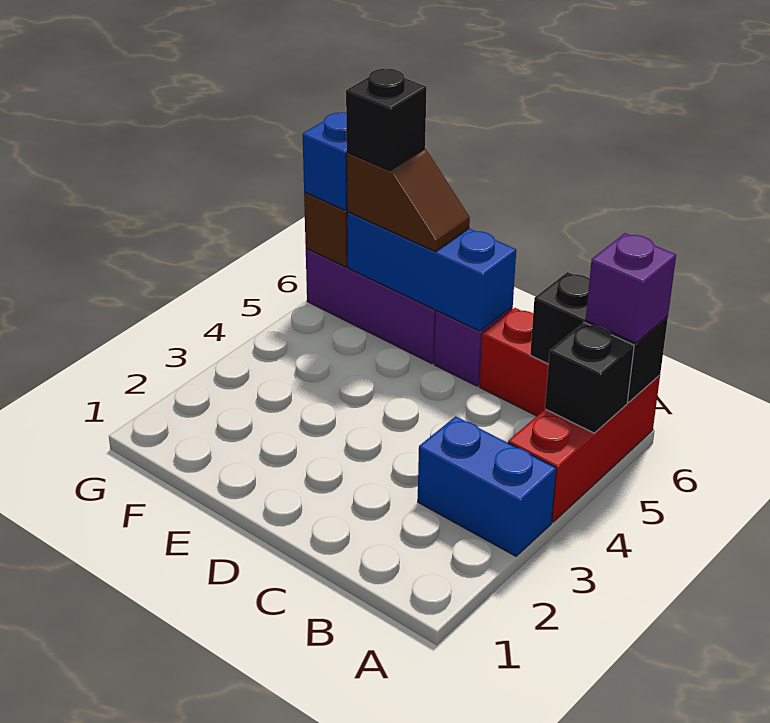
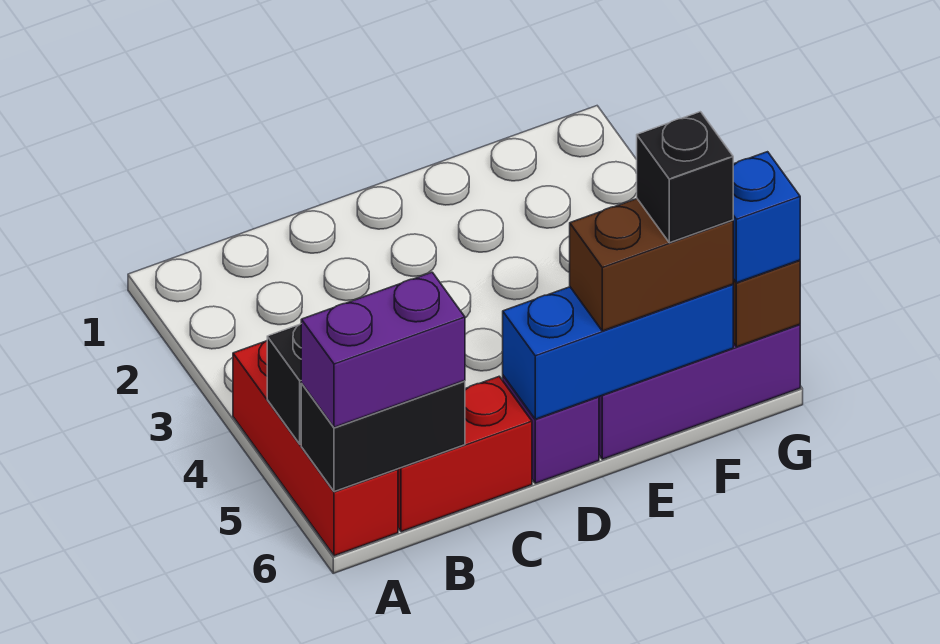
blue 1x2 brick [418,416,556,556] -> none
purple 1x1 brick [586,233,676,343] -> purple 1x2 brick [301,272,465,427]
brown 1x2 slope [347,149,470,251] -> brown 1x2 brick [570,199,733,331]

